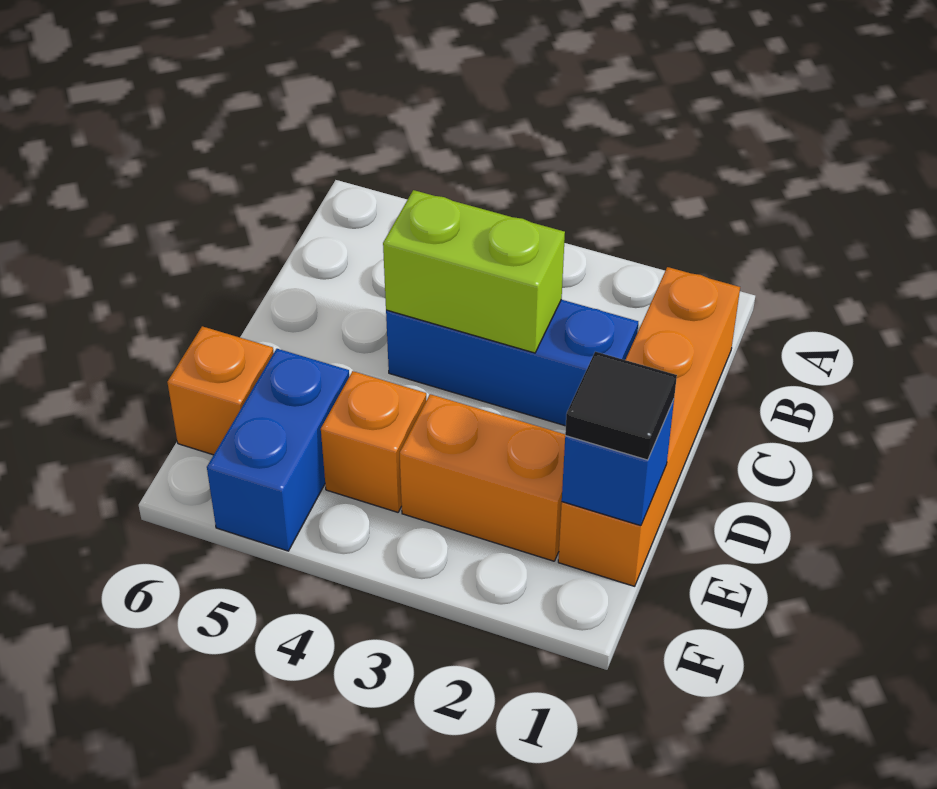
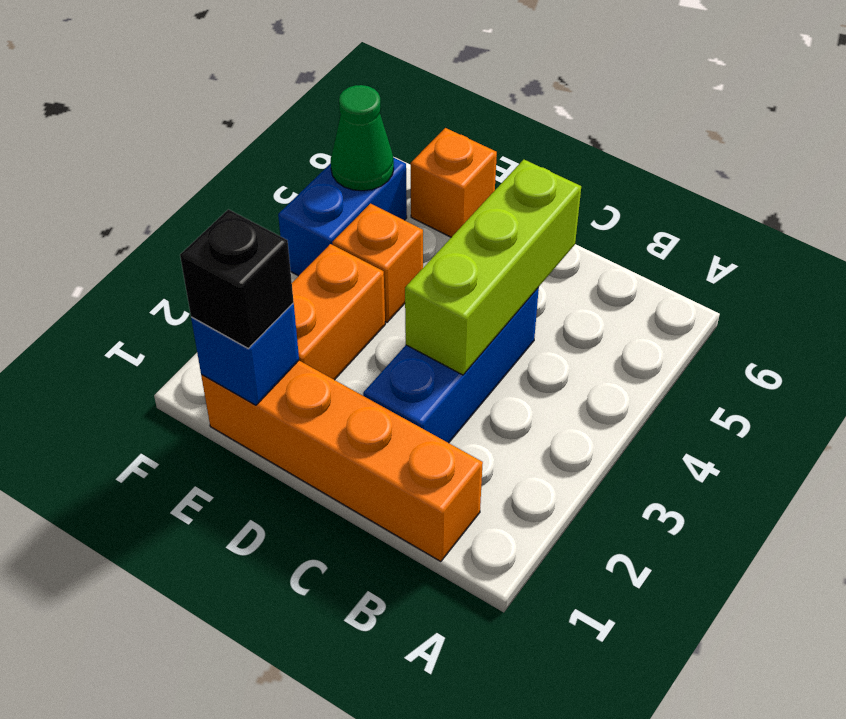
lime 1x2 brick [383,190,565,353] -> lime 1x3 brick [405,160,581,375]
black 1x1 tile [565,352,677,460] -> black 1x1 brick [180,209,294,348]
blue 1x2 brick [207,349,349,551] -> blue 1x2 brick turned to [278,157,407,276]
none -> green 1x1 cone [331,85,394,191]

